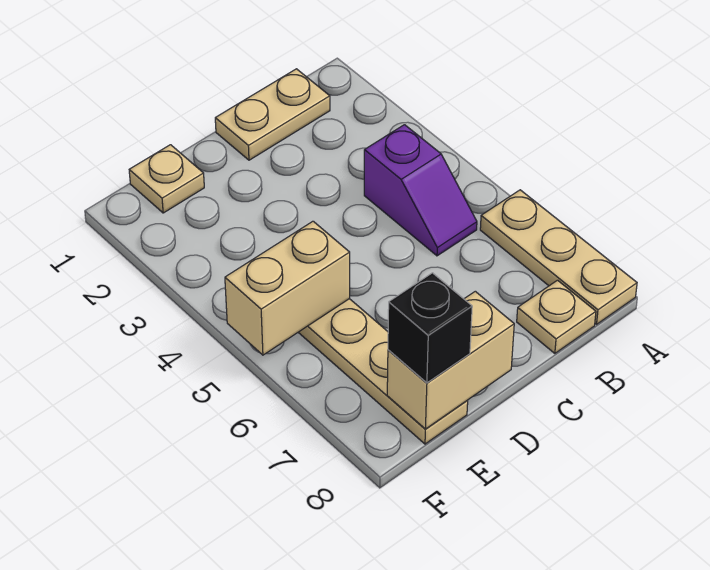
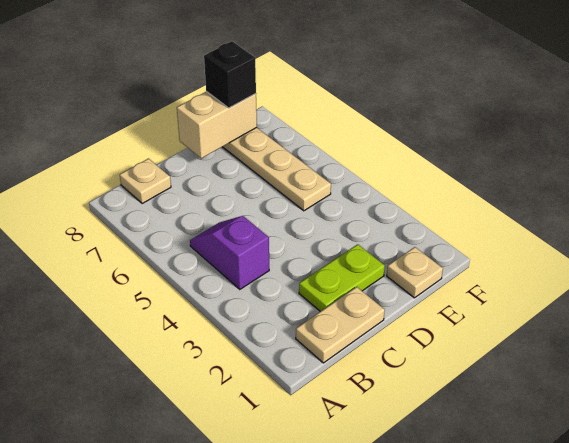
tan 1x3 plate [480,190,637,324] -> none
none -> lime 1x2 plate [299,244,385,311]
tan 1x2 brick [225,221,350,355] -> none

